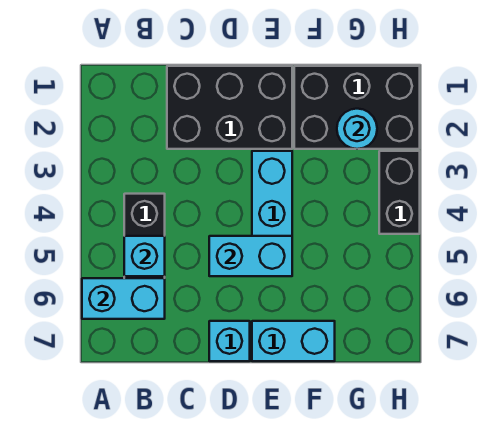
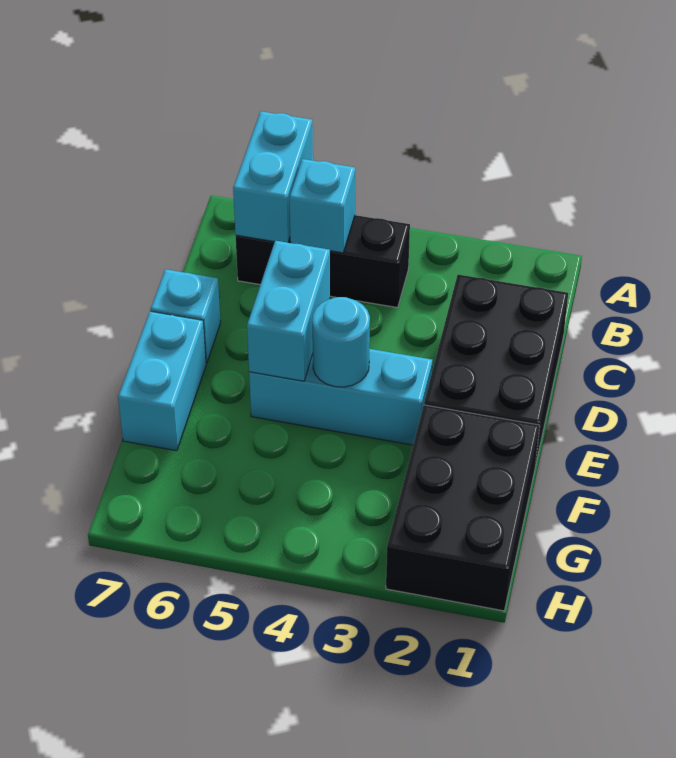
cyan 1x1 round brick [337,109,377,149] -> cyan 1x1 round brick moved to [312,297,370,387]
black 1x2 brick [379,151,420,234] -> none

